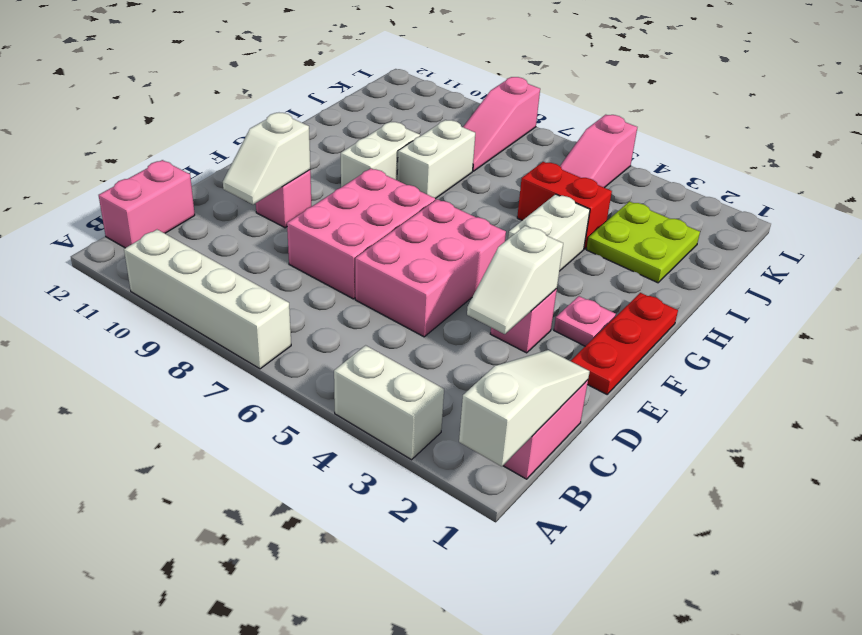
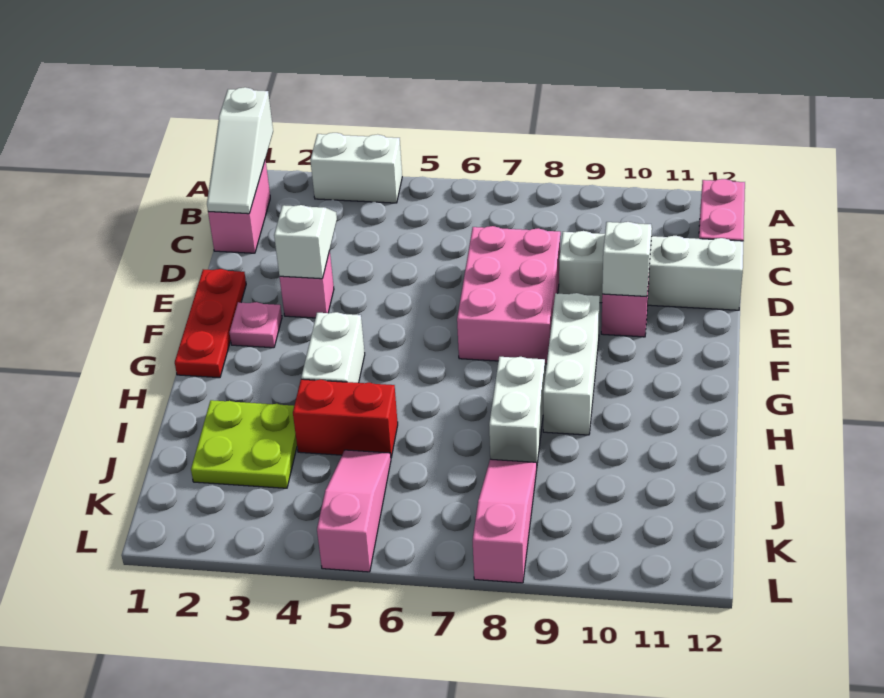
white 1x4 brick [124,230,291,369] -> white 1x4 brick moved to [559,231,744,310]
pink 2x3 brick [355,199,506,337] -> none
white 1x2 brick [341,122,420,187] -> white 1x3 brick [543,293,600,435]

